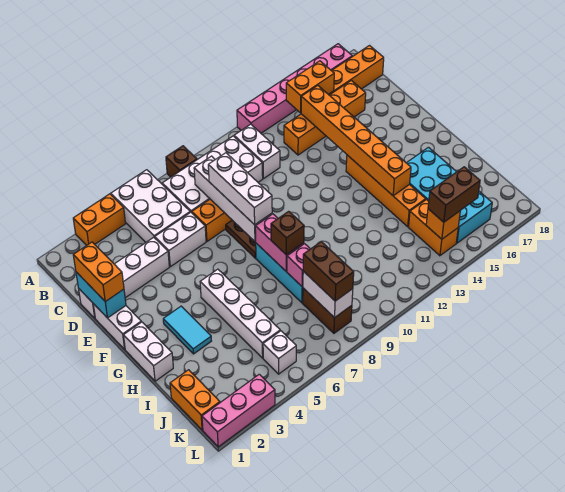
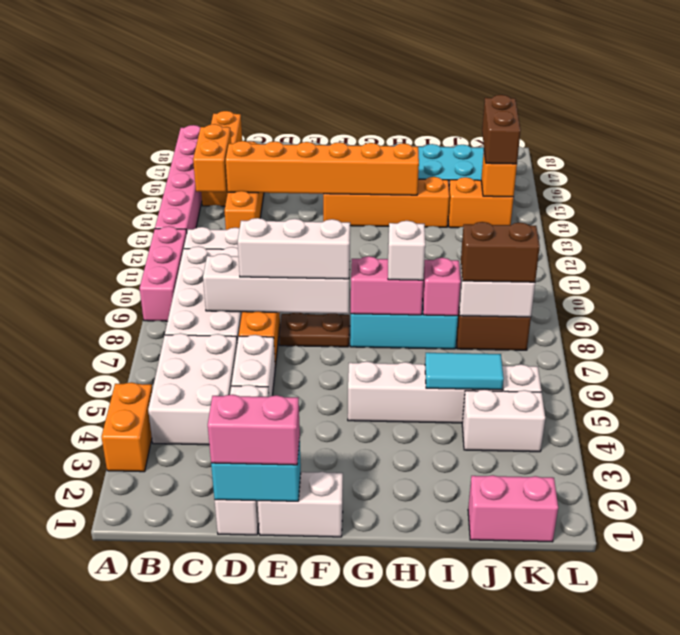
white 2x3 brick [111,170,190,242] -> white 2x3 brick turned to [148,333,237,445]
brown 1x1 brick [166,146,197,177] -> none
orange 1x2 brick [73,242,124,302] -> pink 1x2 brick [208,395,300,465]
white 1x2 brick [124,322,173,381] -> white 1x2 brick moved to [462,389,545,452]
cyan 1x2 tile [163,306,211,354] -> cyan 1x2 tile moved to [425,353,504,390]
brown 1x1 brick [271,211,304,255] -> white 1x1 brick [388,221,425,280]
orange 1x2 brick [170,370,220,430] -> pink 1x2 brick [468,475,558,542]
pink 1x3 brick [202,374,275,447] -> pink 1x3 brick moved to [140,226,187,321]

